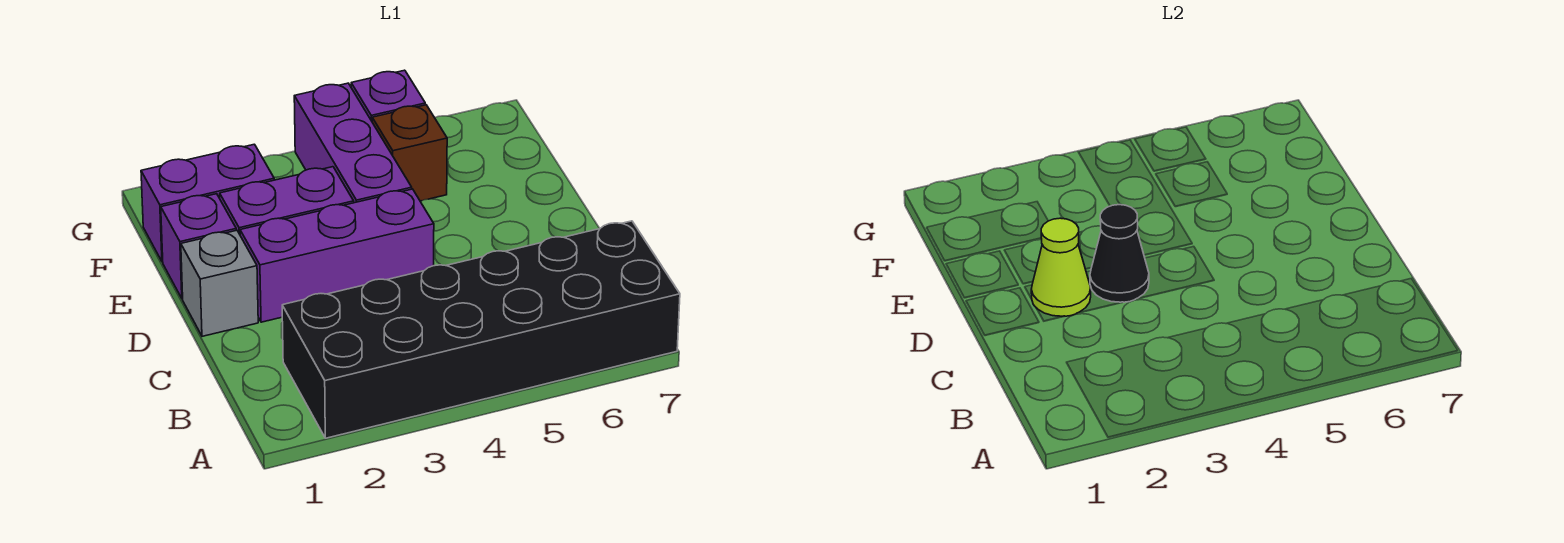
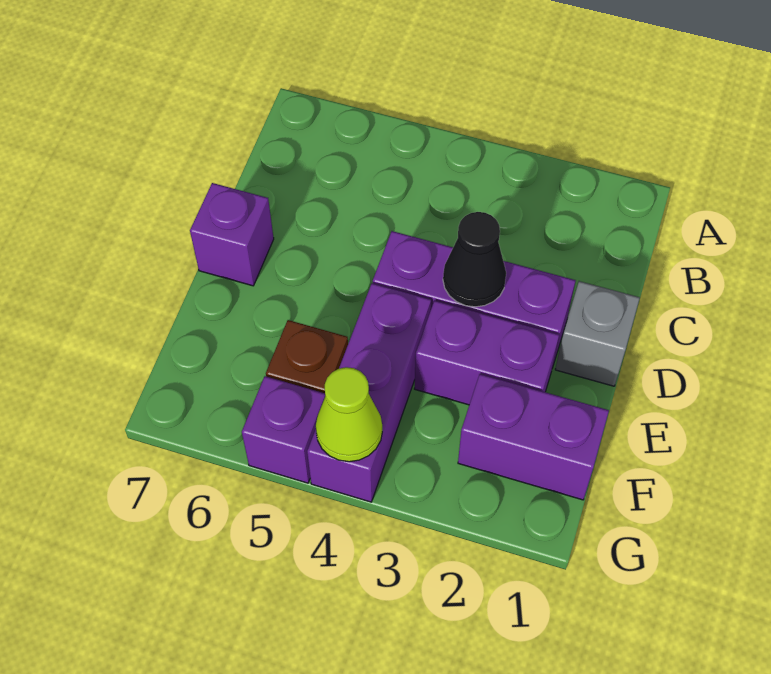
black 2x6 brick [282,221,680,438] -> none
lime 1x1 cone [1031,218,1091,316] -> lime 1x1 cone moved to [316,367,382,462]
purple 1x1 brick [161,194,236,299] -> purple 1x1 brick moved to [190,183,274,286]

